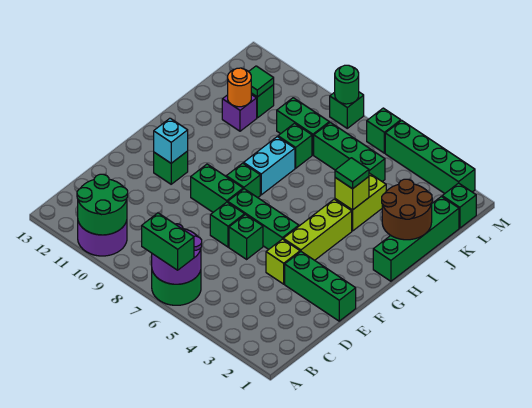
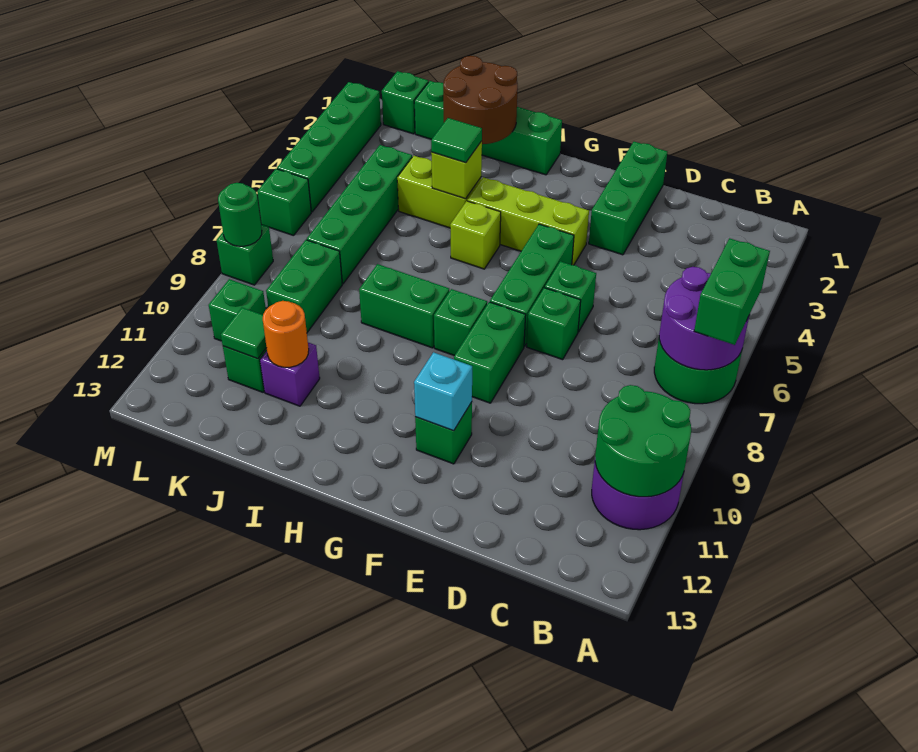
lime 1x1 brick [266,239,300,284] -> lime 1x1 brick moved to [450,201,501,269]
cyan 1x2 brick [244,137,295,195] -> green 1x2 brick [359,264,449,348]
green 1x1 brick [278,123,312,168] -> green 1x1 brick moved to [209,279,266,341]
green 1x3 brick [314,122,385,182] -> green 1x4 brick [307,145,412,284]

